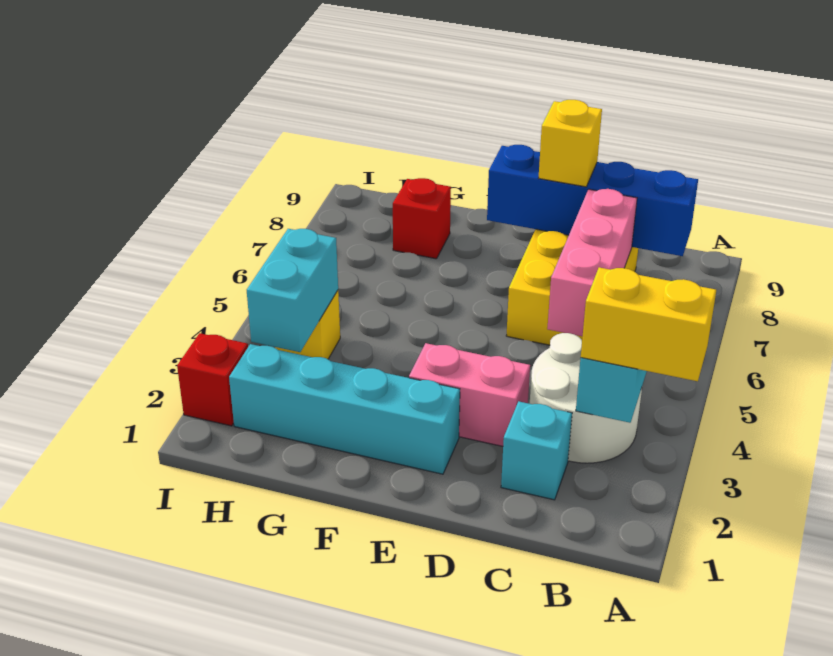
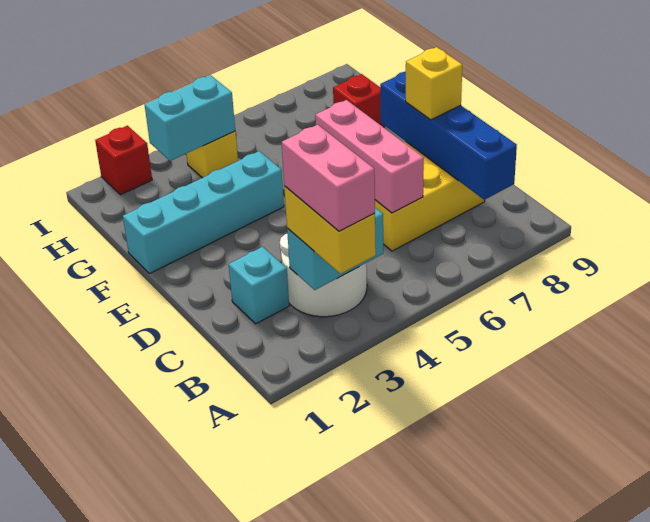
pink 1x3 brick [547,189,637,336] -> pink 1x3 brick turned to [315,100,424,213]
pink 1x2 brick [409,343,530,446] -> pink 1x2 brick moved to [281,125,375,231]
cyan 1x4 brick [229,344,460,474] -> cyan 1x4 brick turned to [123,151,284,274]

